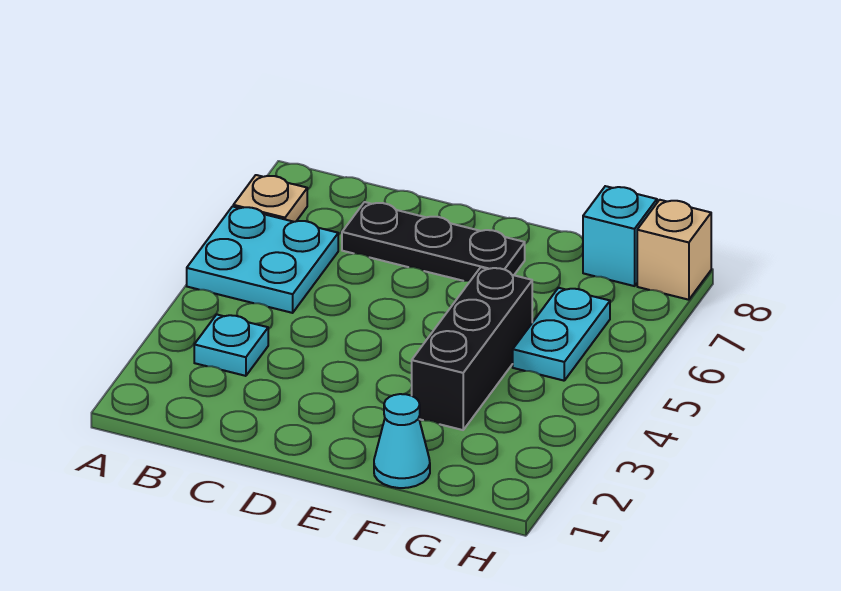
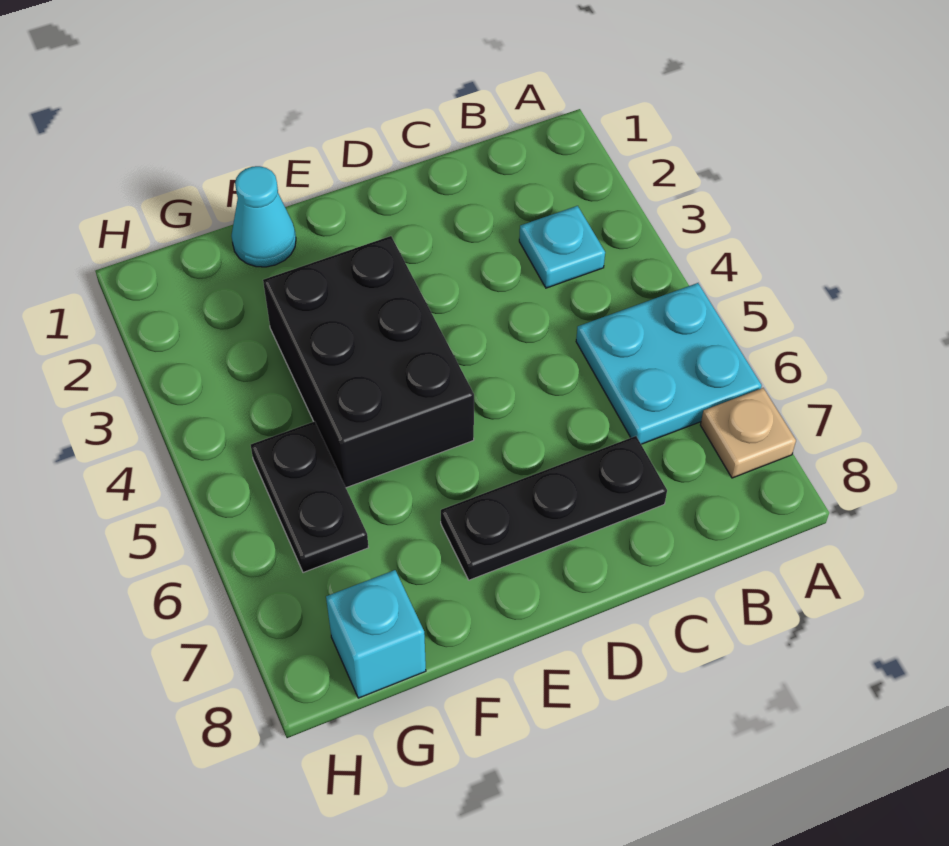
black 1x3 brick [412,267,532,430] -> black 2x3 brick [263,236,474,488]
cyan 1x2 plate [513,288,610,381] -> black 1x2 plate [251,421,368,573]
tan 1x1 brick [637,200,711,300] -> none

